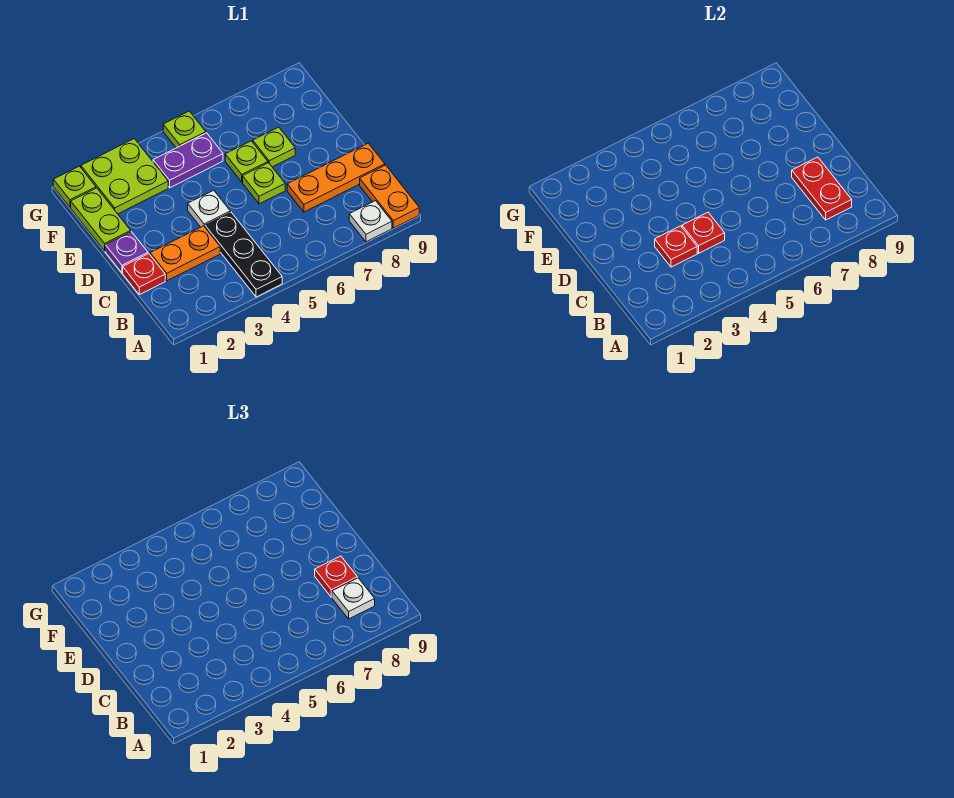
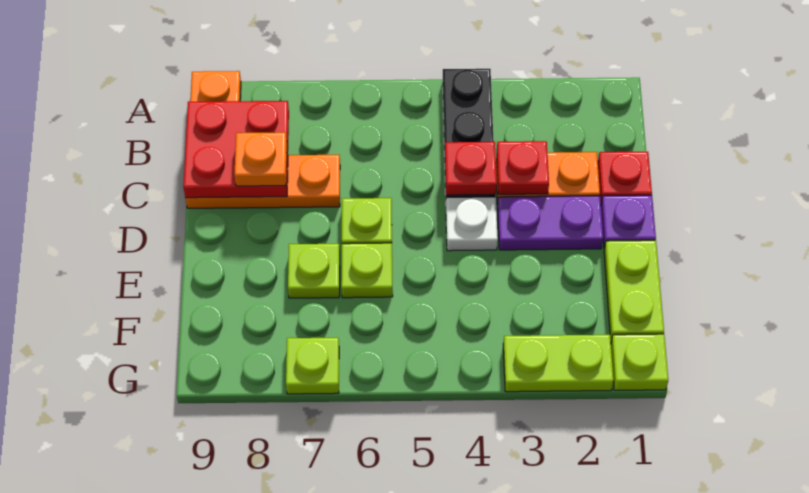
white 1x1 plate [349,201,392,242] -> none
red 1x2 plate [792,157,852,220] -> red 2x2 plate [183,101,289,198]
white 1x1 plate [332,578,375,619] -> none
red 1x1 plate [315,556,357,597] -> orange 1x1 plate [234,132,287,186]
lime 2x2 plate [81,139,168,214] -> lime 1x2 plate [503,335,613,392]
purple 1x2 plate [153,133,223,188] -> purple 1x2 plate moved to [497,196,603,250]
lime 1x1 plate [163,111,206,148] -> lime 1x1 plate moved to [286,338,339,394]

